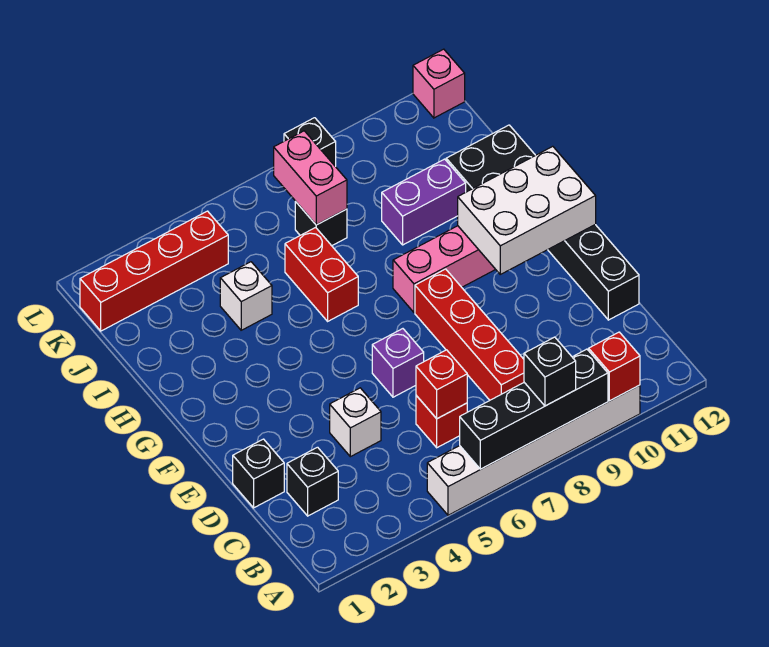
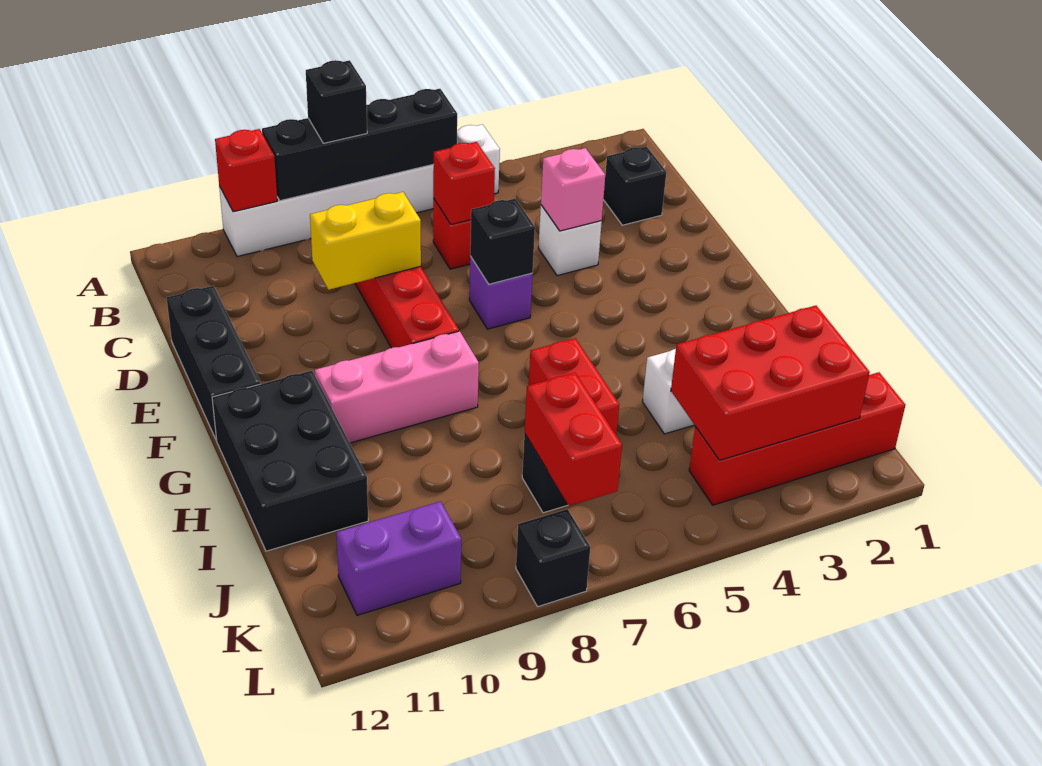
black 1x1 brick [233,439,284,508] -> black 1x1 brick moved to [470,199,535,284]
none -> yellow 1x2 brick [310,192,421,290]
white 2x3 brick [458,146,596,274] -> none
purple 1x2 brick [382,159,466,245] -> purple 1x2 brick moved to [336,501,461,615]
none -> red 2x3 brick [671,306,870,460]
pink 1x2 brick [274,131,347,225] -> red 1x2 brick [525,373,622,506]
pink 1x1 brick [413,49,465,118] -> pink 1x1 brick moved to [541,148,605,231]

